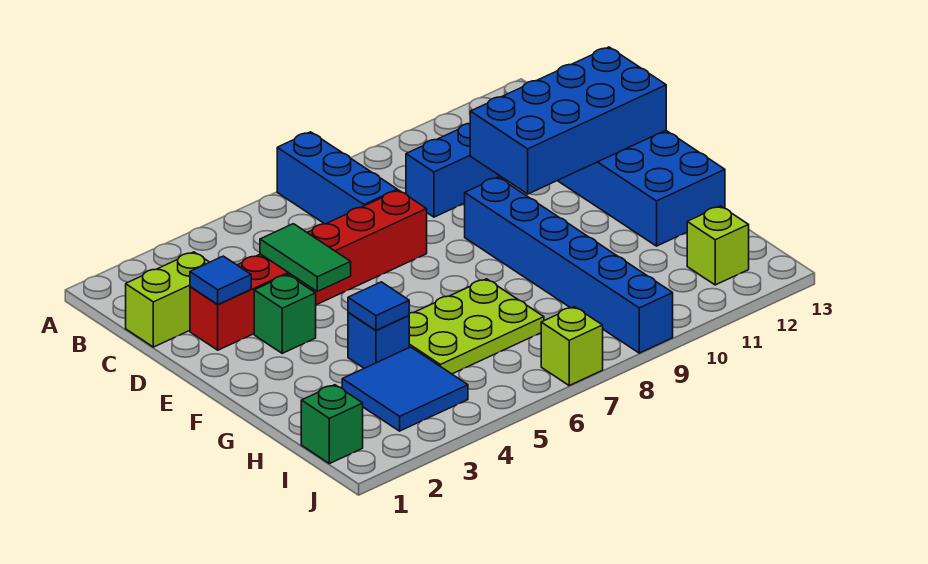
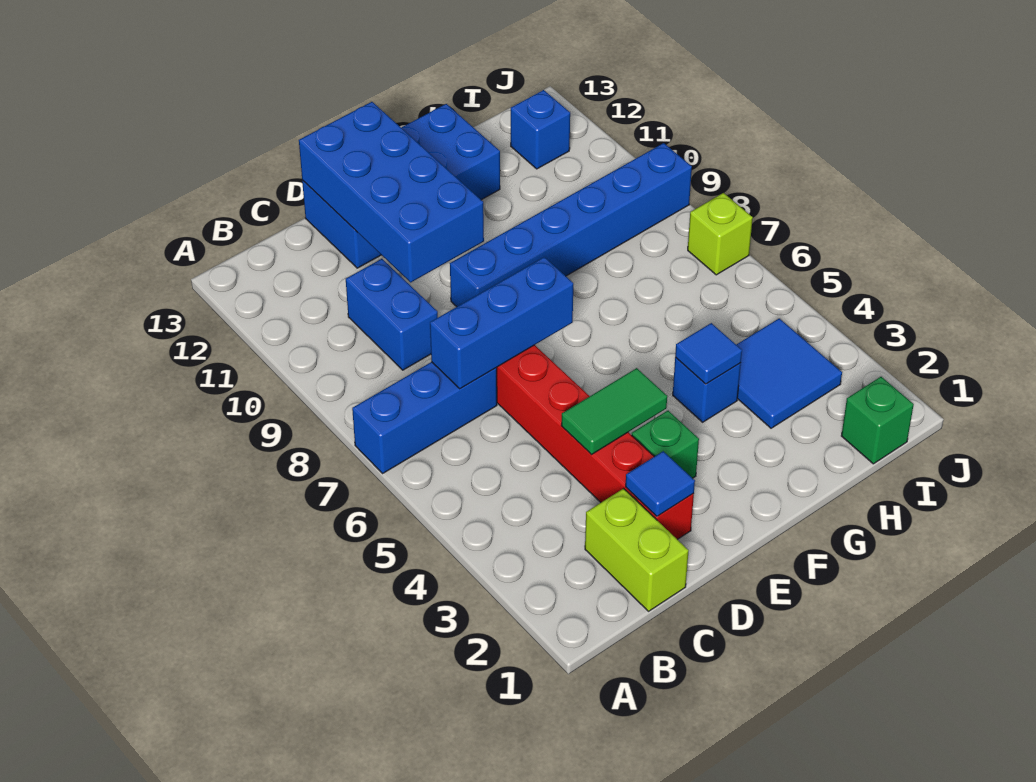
none -> blue 1x3 brick [430,257,573,389]
lime 2x3 plate [409,279,544,374] -> none
lime 1x1 brick [687,206,749,285] -> blue 1x1 brick [511,90,570,169]

